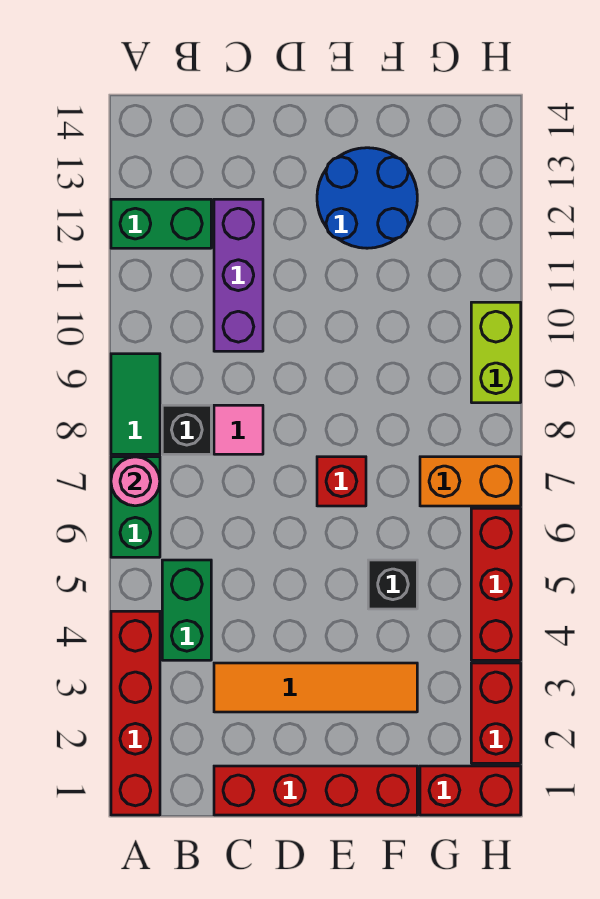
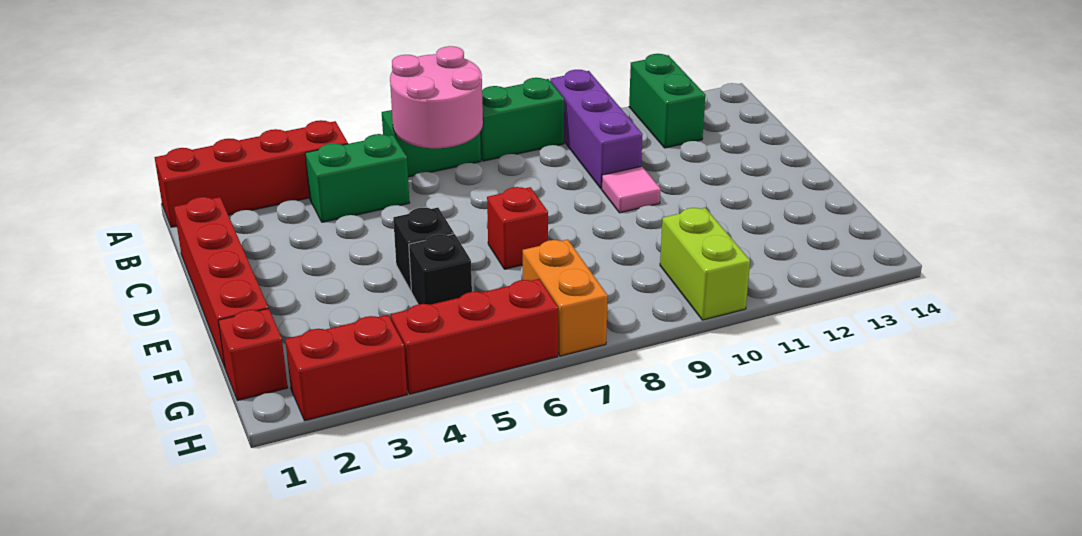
pink 1x1 round brick [111,457,160,506] -> pink 2x2 round brick [390,46,483,148]
green 1x2 tile [111,354,160,454] -> green 1x2 brick [480,78,564,161]
black 1x1 brick [162,405,211,454] -> black 1x1 brick moved to [393,208,454,291]
orange 1x4 tile [214,663,417,712] -> none
pink 1x1 tile [214,405,263,454] -> pink 1x1 tile moved to [602,166,661,213]
purple 1x3 brick [214,199,263,351] -> purple 1x3 brick turned to [550,70,643,189]
blue 2x2 round brick [317,148,417,248] -> none
red 1x2 brick [420,766,521,815] -> red 1x1 brick [218,308,288,400]
lime 1x2 brick [471,302,521,403] -> lime 1x2 brick turned to [660,208,750,320]

